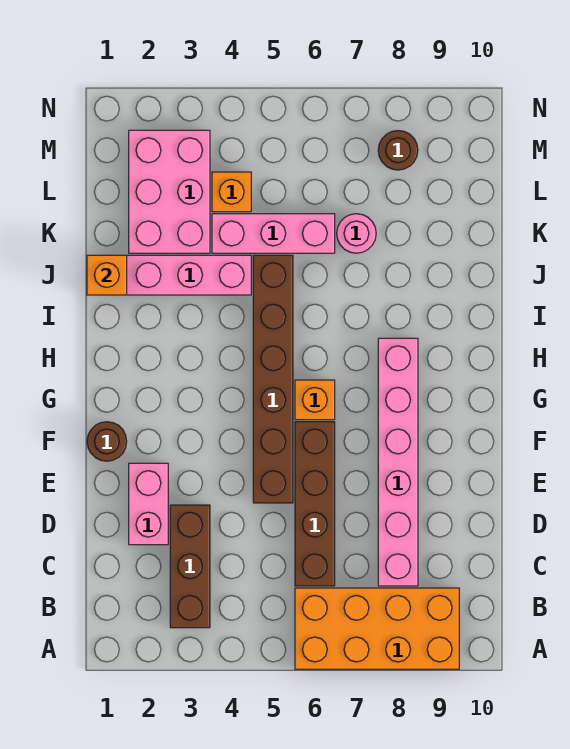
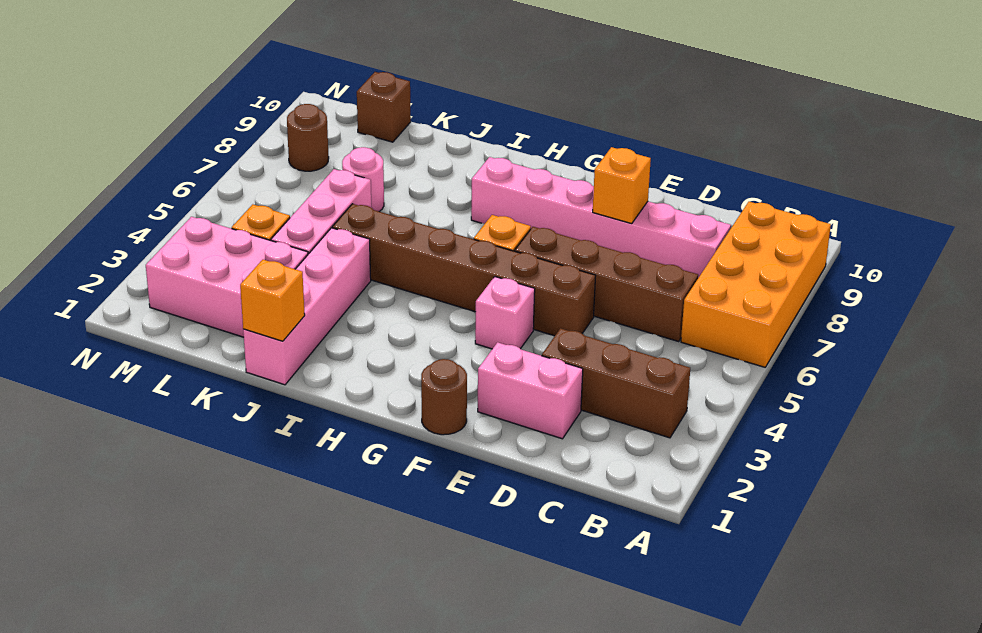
none -> orange 1x1 brick [593,147,651,224]
none -> pink 1x1 brick [475,277,535,349]
none -> brown 1x1 brick [357,72,411,142]

